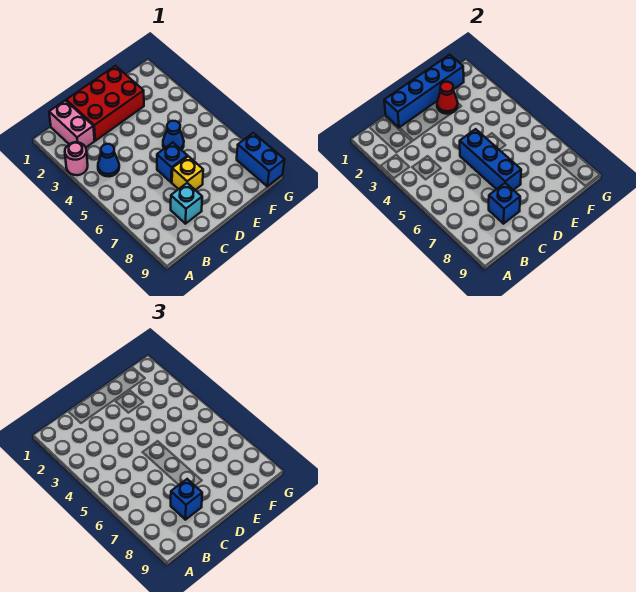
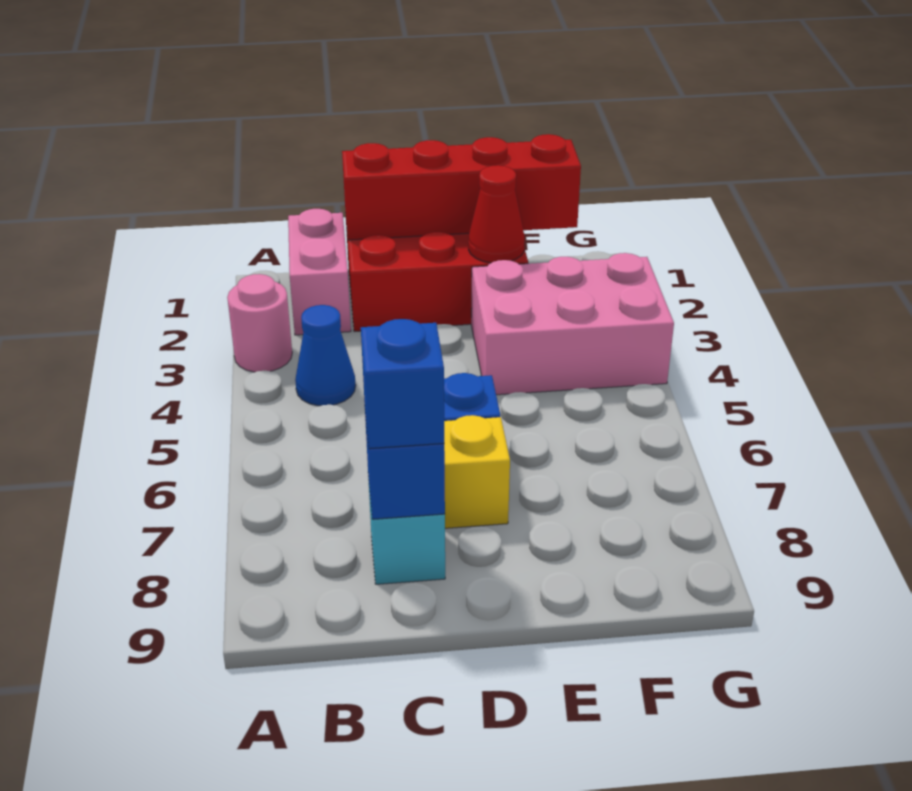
blue 1x4 brick [384,55,464,128] -> red 1x4 brick [342,134,581,240]
blue 1x3 brick [460,129,521,190] -> none
none -> pink 2x3 brick [471,253,674,395]
blue 1x1 cone [163,121,184,150] -> none
blue 1x2 brick [237,133,285,186] -> none

